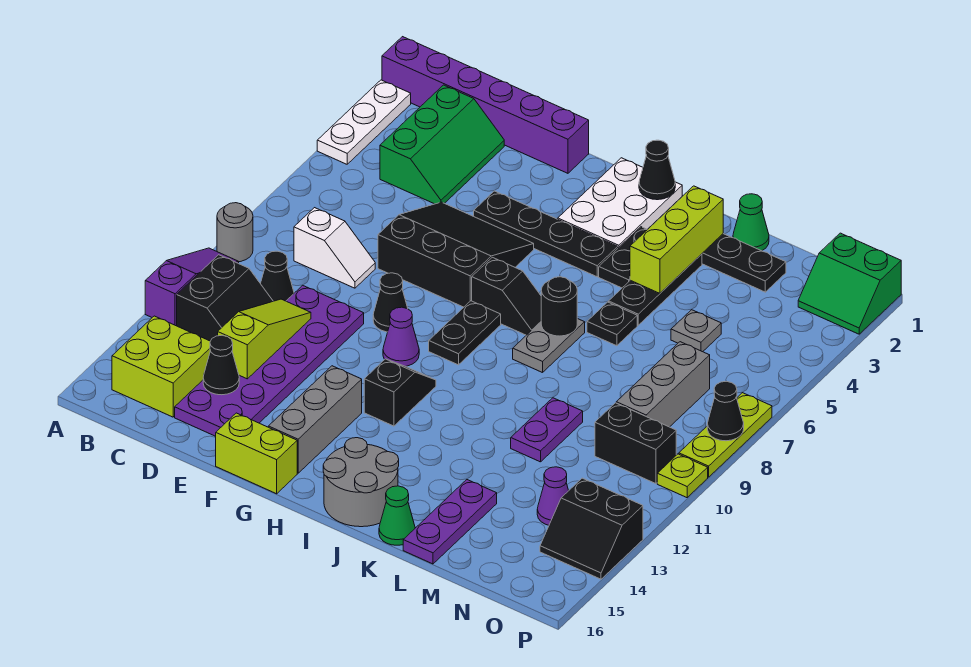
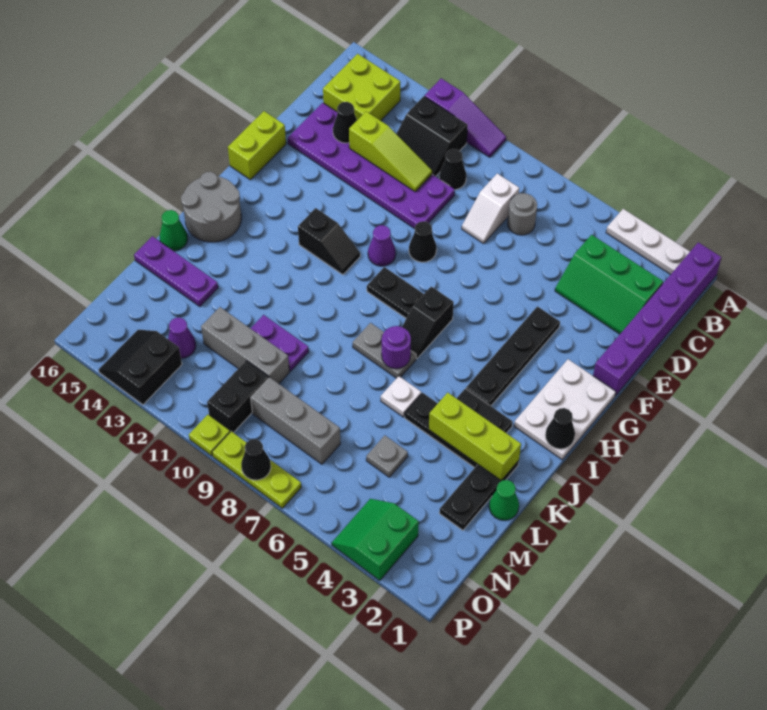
grey 1x1 round brick [217,203,253,262] -> grey 1x1 round brick moved to [508,193,537,235]
black 3x3 slope [378,202,534,307] -> none
grey 1x3 brick [268,366,362,473] -> grey 1x3 brick moved to [201,307,290,384]
white 2x3 plate [558,158,682,248] -> white 2x3 plate turned to [514,359,616,459]
black 1x1 round brick [541,277,577,336] -> purple 1x1 round brick [382,326,411,369]
black 1x1 plate [587,302,637,346] -> white 1x1 plate [381,376,421,417]
green 2x2 slope [798,233,901,334] -> green 2x2 slope moved to [332,499,419,581]

